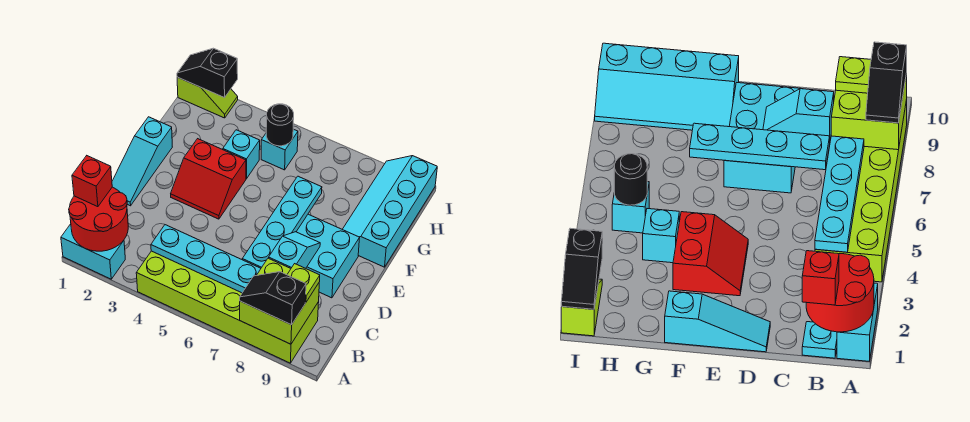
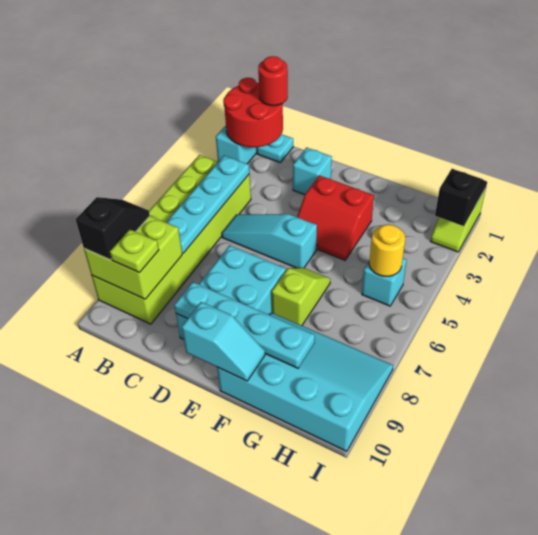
red 1x1 brick [72,156,112,207] -> red 1x1 round brick [258,56,288,106]
cyan 1x4 plate [242,176,322,268] -> cyan 1x4 plate moved to [174,282,315,368]
cyan 1x2 slope [269,232,320,268] -> cyan 1x2 slope moved to [182,302,265,381]
cyan 1x3 slope [112,117,172,206] -> cyan 1x3 slope moved to [222,214,317,268]
red 2x2 slope [171,139,246,219] -> red 2x2 slope turned to [297,175,374,260]
none -> lime 1x2 slope [271,268,330,326]
cyan 2x4 slope [343,156,437,267] -> cyan 3x4 slope [217,313,393,451]
cyan 1x1 brick [223,130,260,179] -> cyan 1x1 brick moved to [293,148,332,195]
black 1x1 round brick [266,104,294,146] -> yellow 1x1 round brick [369,224,405,276]

